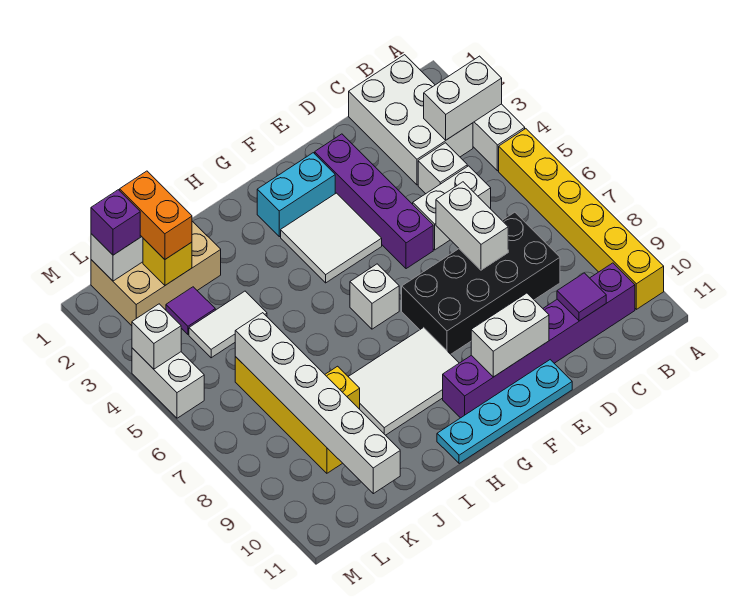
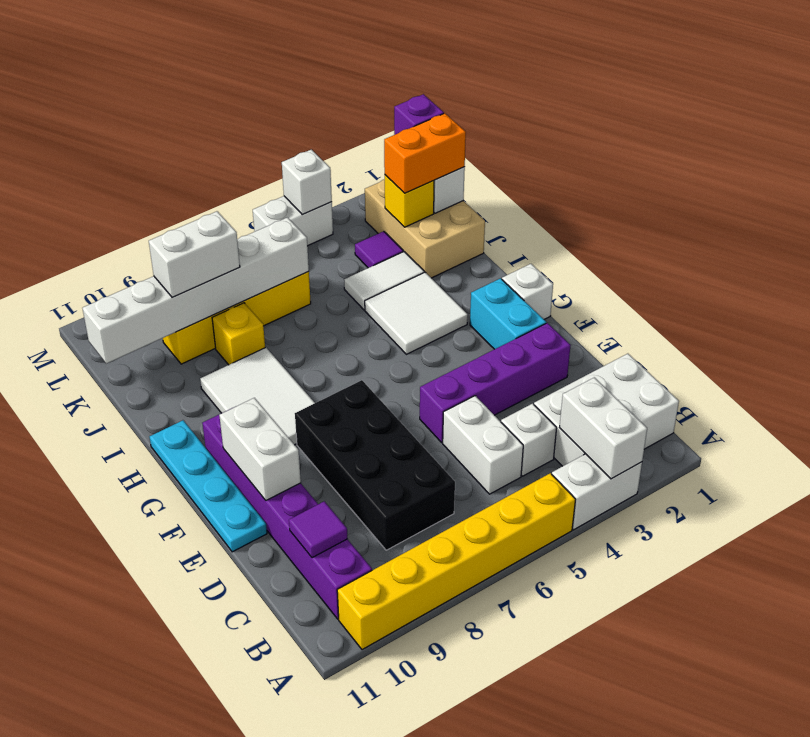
white 1x2 brick [436,182,508,270] -> white 1x2 brick moved to [149,211,240,298]
white 2x2 tile [281,193,382,283] -> white 2x2 tile moved to [365,272,468,354]
white 1x1 brick [350,264,399,329] -> white 1x1 brick moved to [502,264,553,319]
white 1x2 tile [189,291,267,358] -> white 1x2 tile turned to [344,252,424,310]

